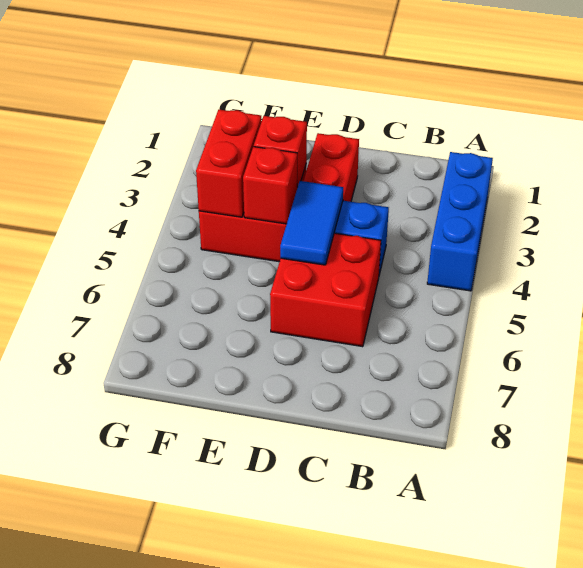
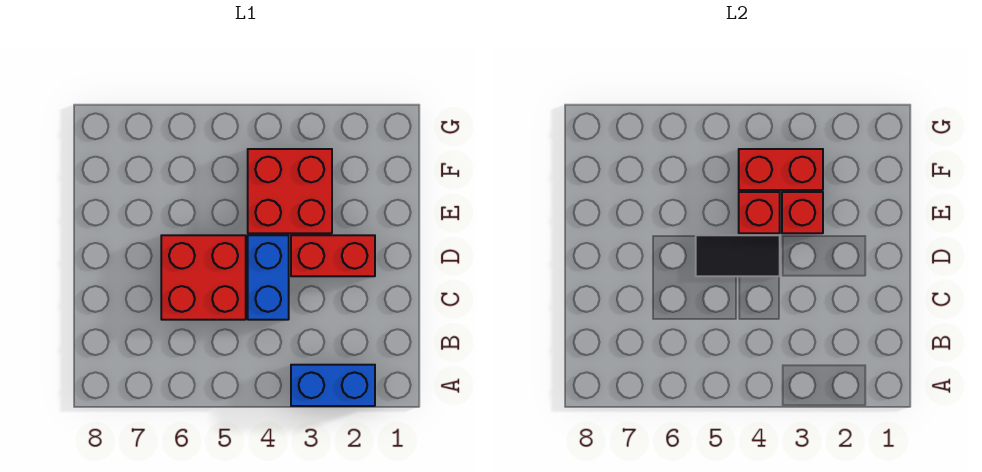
blue 1x3 brick [427,152,493,291] -> blue 1x2 brick [291,365,375,406]
blue 1x2 tile [280,181,343,265] -> black 1x2 tile [696,235,780,276]

